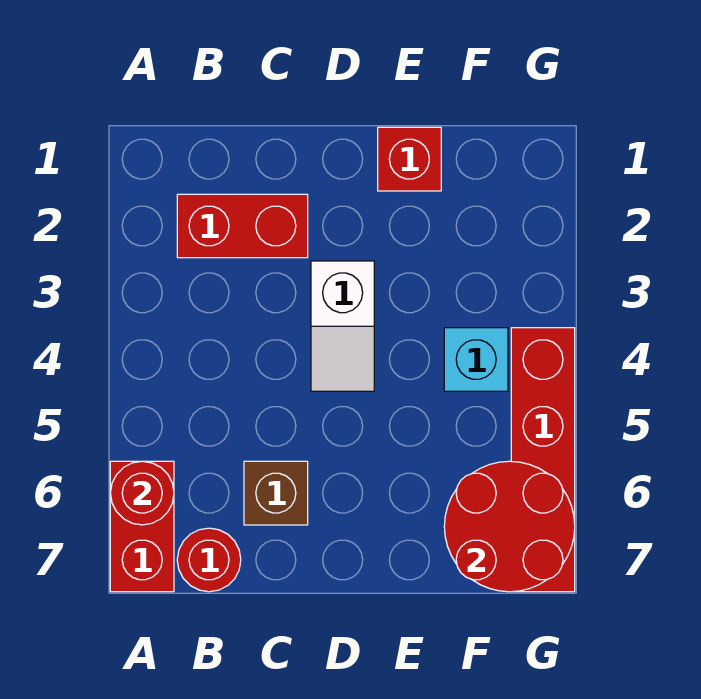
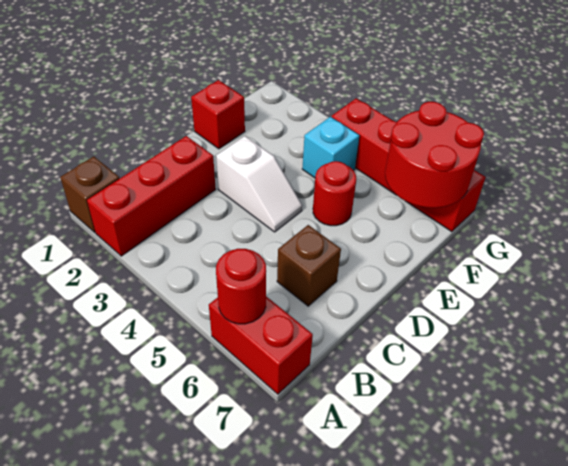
none -> brown 1x1 brick [60,157,120,232]
red 1x2 brick [177,194,308,258] -> red 1x3 brick [87,136,216,256]
red 1x1 round brick [177,528,241,592] -> red 1x1 round brick moved to [313,161,356,226]

